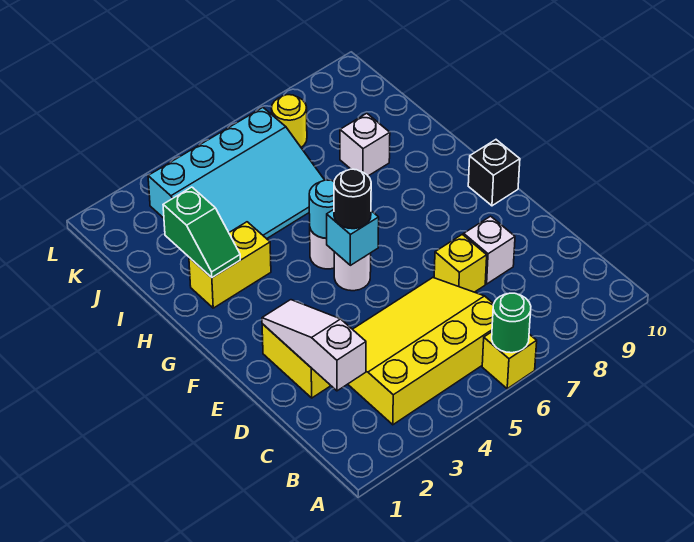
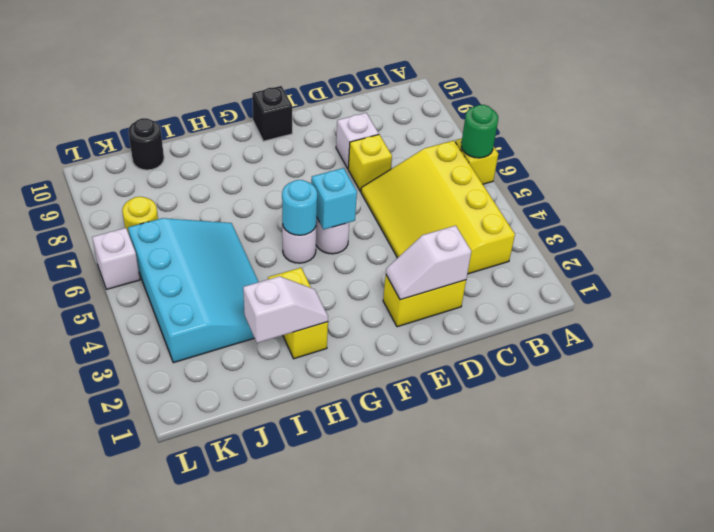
white 1x3 slope [262,300,366,391] -> white 1x2 slope [386,226,471,300]
black 1x1 round brick [334,169,371,229] -> black 1x1 round brick moved to [128,118,164,170]
green 1x2 slope [163,187,240,277] -> white 1x2 slope [243,276,328,343]
white 1x1 brick [340,113,390,176] -> white 1x1 brick moved to [92,228,140,289]

